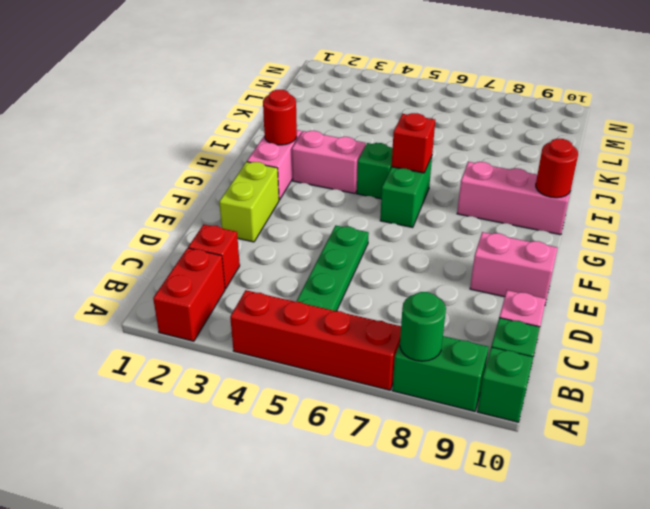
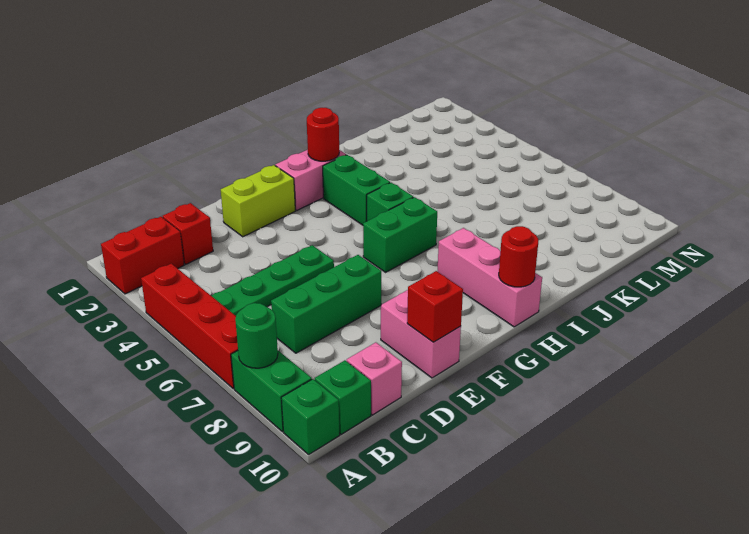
none -> green 1x3 brick [271,255,381,353]
pink 1x2 brick [292,131,366,194] -> green 1x2 brick [323,155,390,225]
red 1x1 brick [392,113,435,173] -> red 1x1 brick moved to [407,271,463,342]

